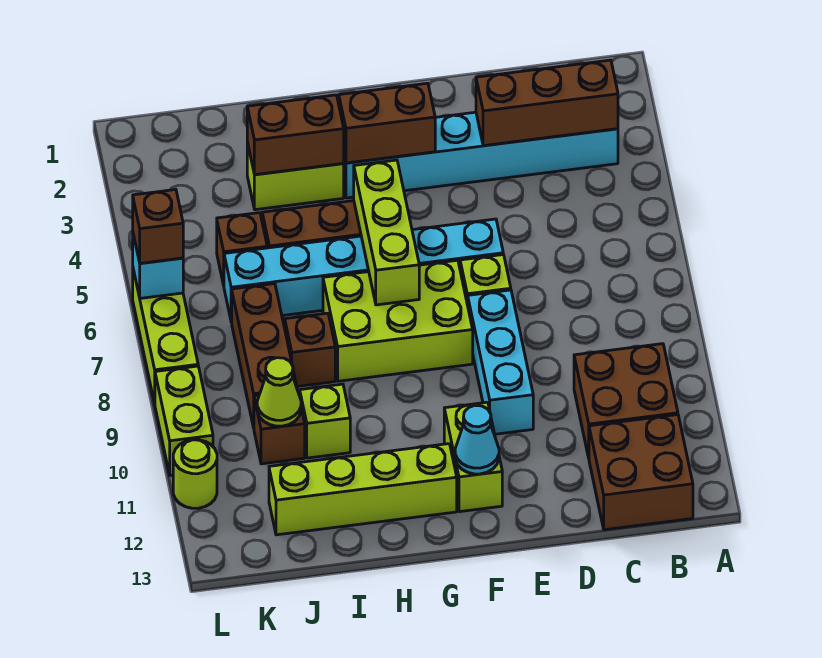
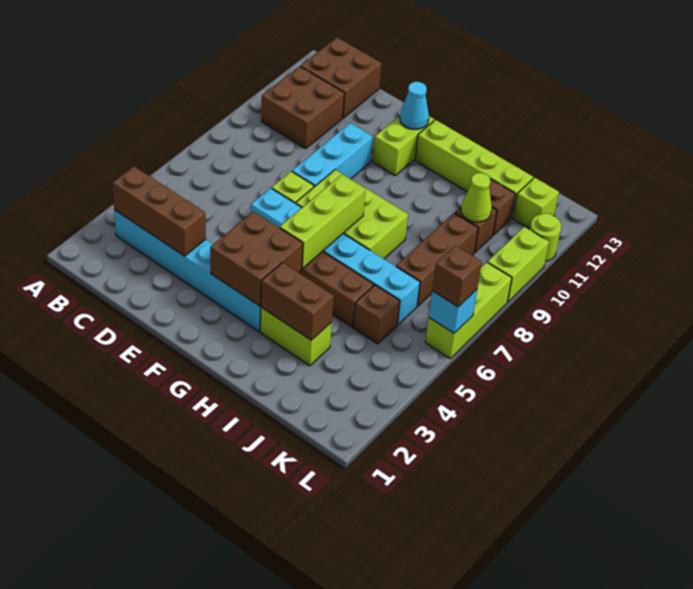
brown 1x2 brick [339,83,435,163] -> brown 2x2 brick [210,211,303,306]
brown 1x1 brick [285,313,335,386] -> brown 1x1 brick moved to [489,179,515,235]
lime 1x1 brick [300,384,350,458] -> lime 1x1 brick moved to [513,178,559,229]

